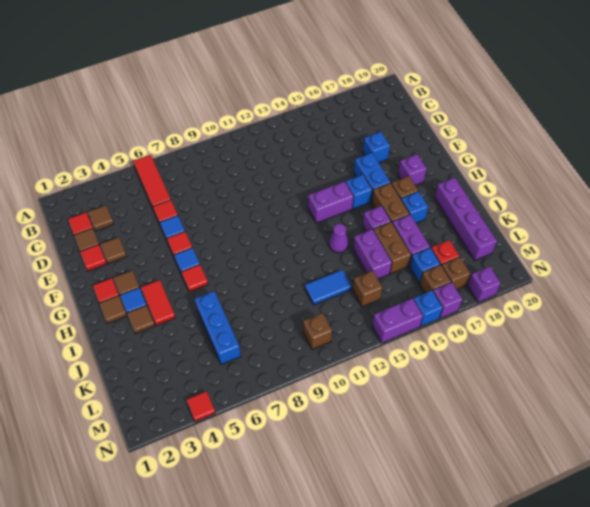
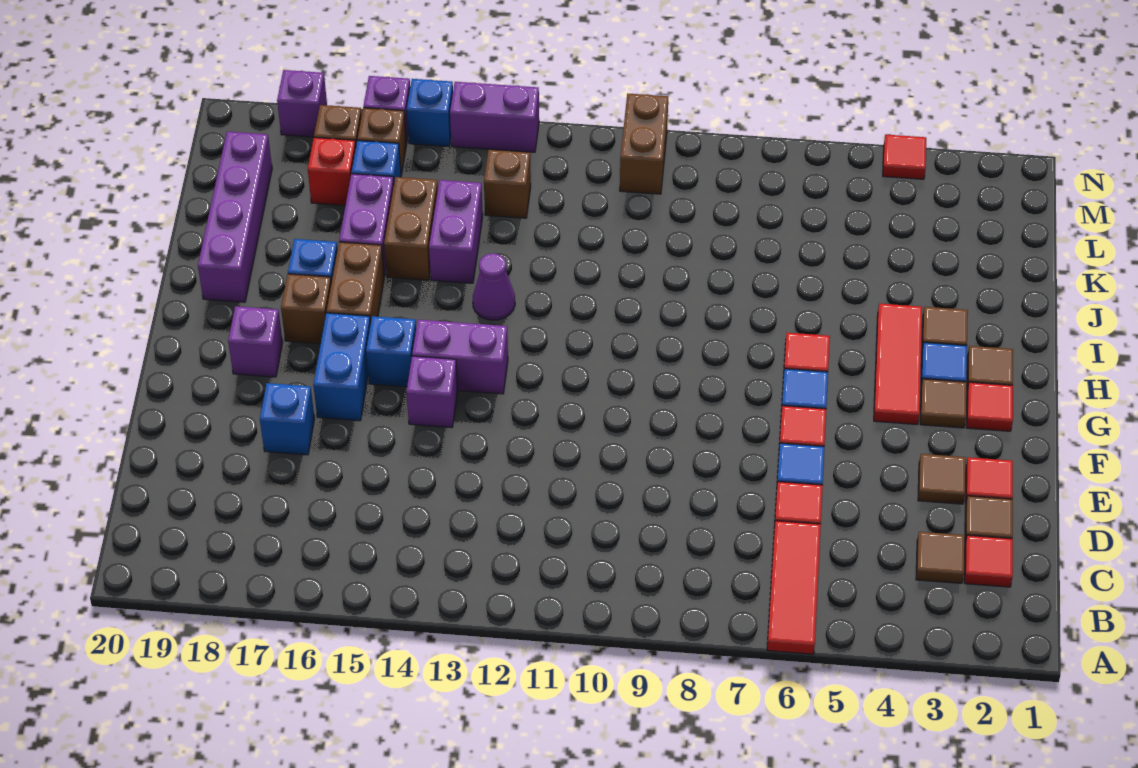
red 1x2 tile [141,280,175,325] -> red 1x3 tile [874,304,922,425]
purple 1x1 brick [363,206,391,232] -> purple 1x1 brick moved to [406,356,458,428]
blue 1x3 brick [195,291,241,365] -> none
blue 1x2 tile [305,270,352,305] -> none
brown 1x1 brick [303,313,332,349] -> brown 1x2 brick [620,94,668,194]

